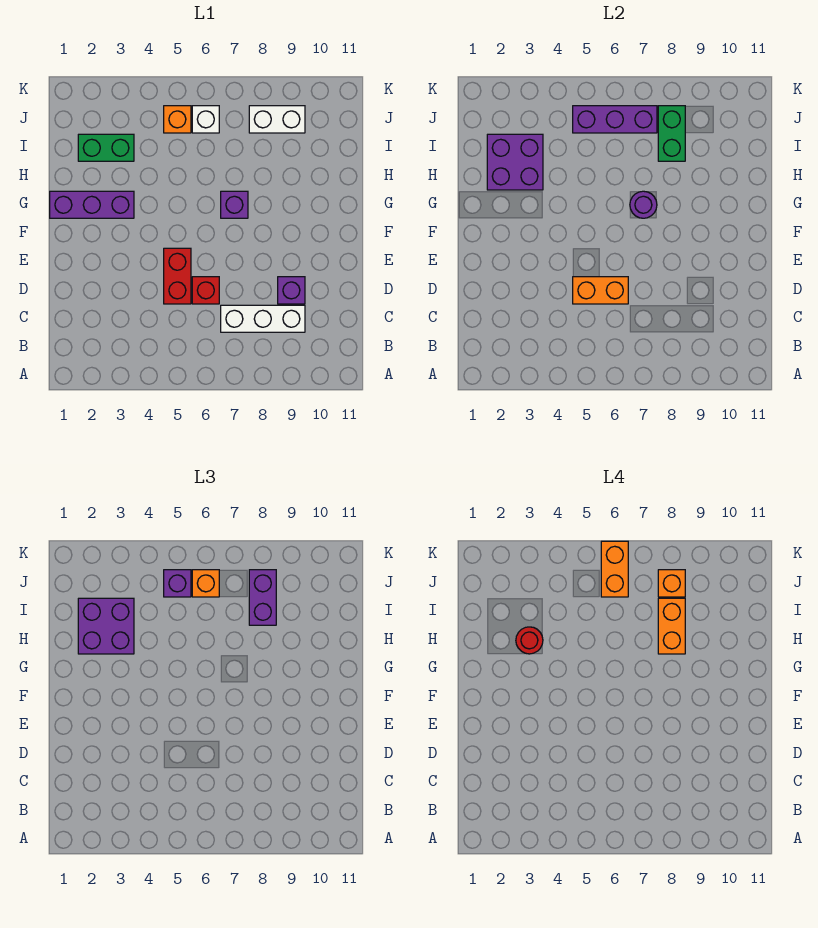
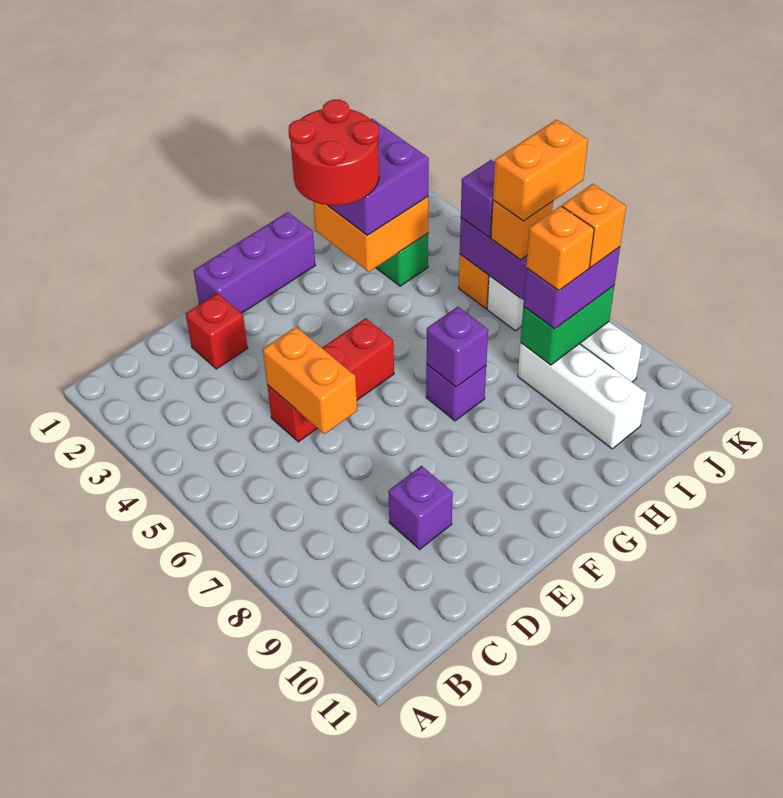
white 1x3 brick [221,305,305,332] -> white 1x3 brick moved to [518,343,647,449]
red 1x2 brick [164,248,191,304] -> red 1x3 brick [267,318,394,442]
red 1x1 brick [192,277,219,304] -> red 1x1 brick moved to [186,293,248,369]
purple 1x3 brick [50,191,134,218] -> purple 1x3 brick turned to [194,212,315,313]
purple 1x1 round brick [630,191,657,218] -> purple 1x1 brick [426,307,488,387]
purple 2x2 brick [487,134,543,190] -> orange 2x2 brick [313,197,428,272]
red 1x1 round brick [516,627,543,654] -> red 2x2 round brick [288,100,379,206]
orange 1x2 brick [658,598,685,654] -> orange 1x1 brick [526,206,594,291]

